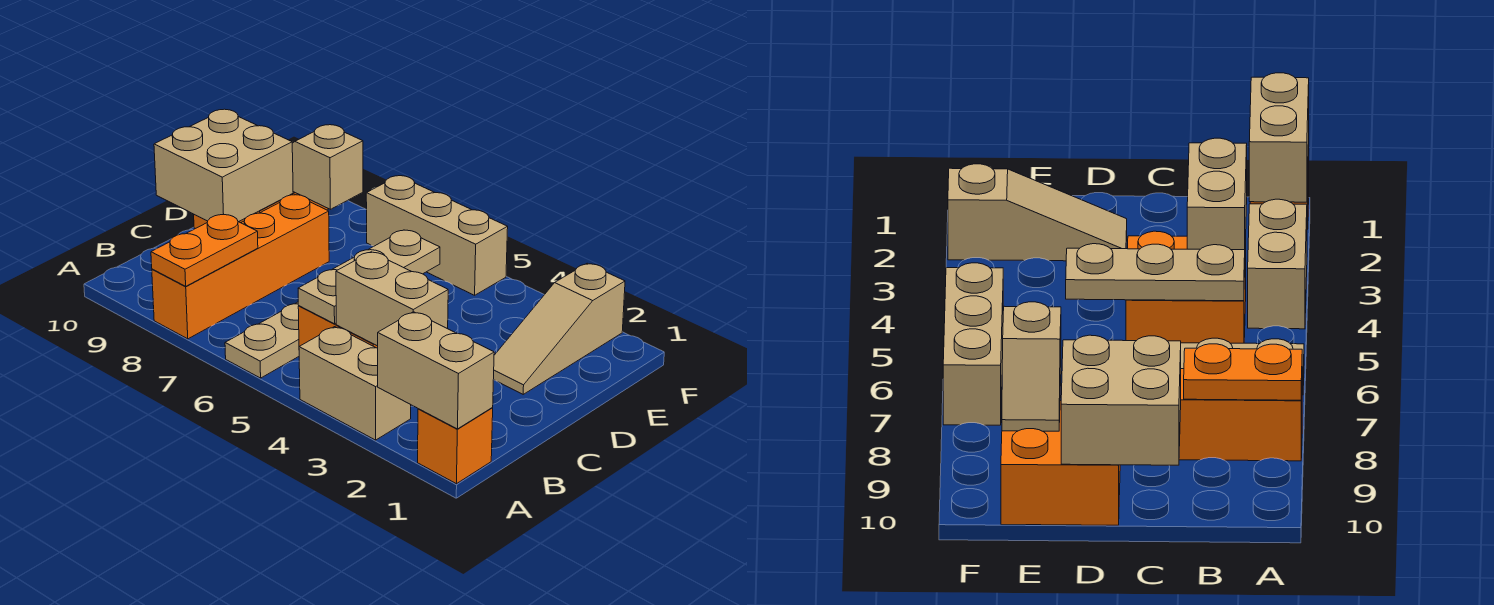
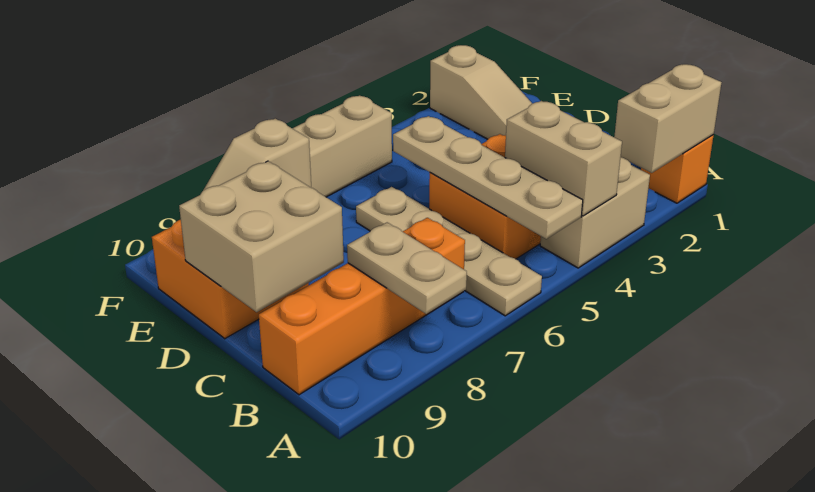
orange 1x4 brick [152,195,329,339] -> orange 1x4 brick turned to [259,218,465,395]
orange 1x2 plate [151,214,258,286] -> tan 1x2 plate [347,222,467,314]
tan 1x2 brick [336,252,448,346] -> tan 1x2 brick turned to [505,101,622,216]
tan 1x3 plate [298,230,440,324] -> tan 1x4 plate [393,116,583,239]

